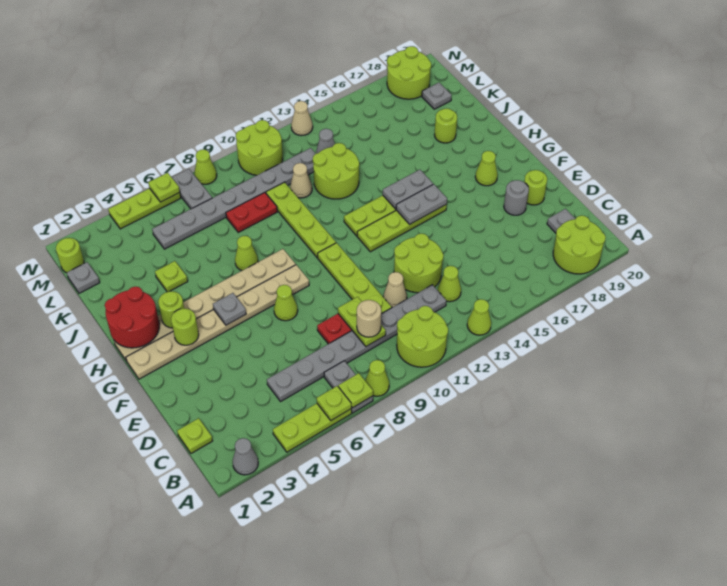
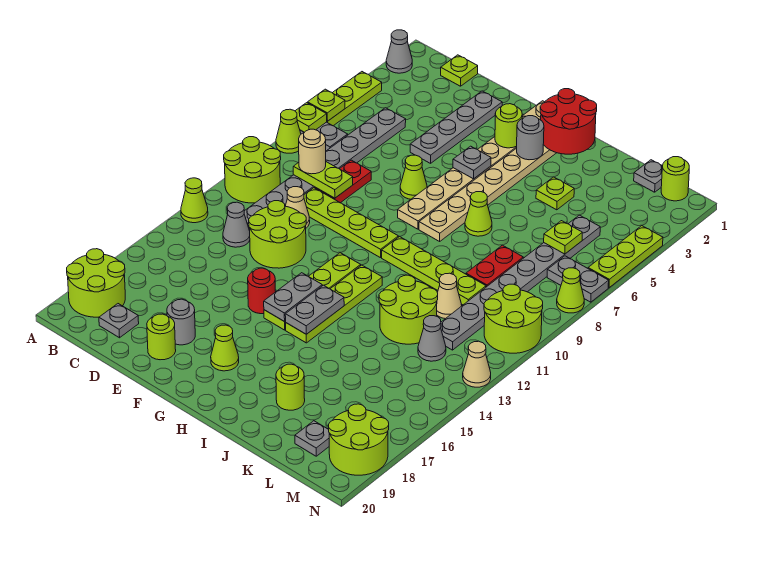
lime 1x1 cone [438,266,461,302] -> grey 1x1 cone [223,202,250,247]
none -> grey 1x4 plate [410,91,502,163]
none -> red 1x1 round brick [248,268,276,314]
lime 1x1 round brick [158,291,184,328] -> grey 1x1 round brick [517,116,544,160]
lime 1x1 plate [148,173,180,202] -> lime 1x1 plate moved to [544,221,582,254]

